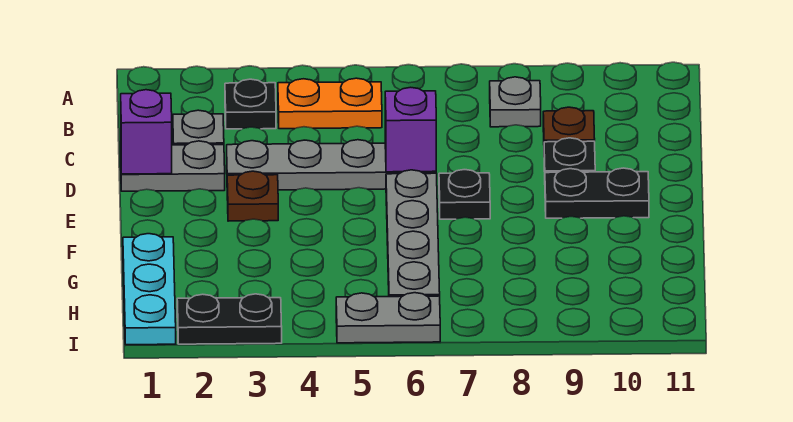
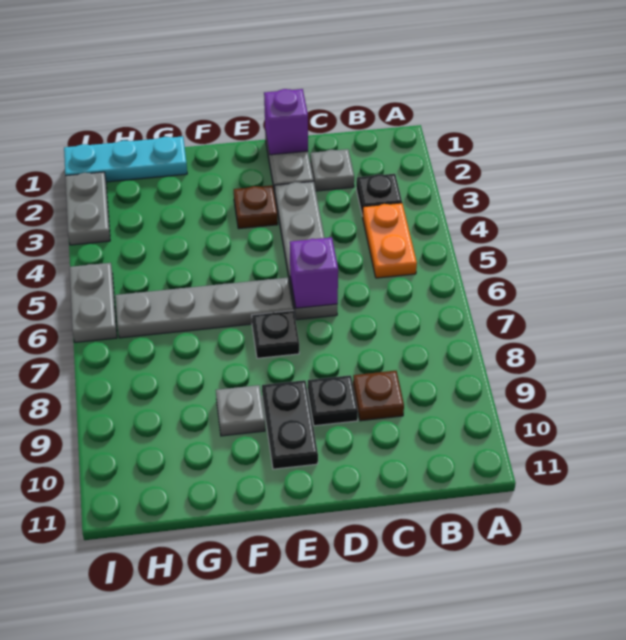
grey 1x1 plate [490,77,541,127] -> grey 1x1 plate moved to [216,385,265,436]
black 1x2 plate [177,294,282,344] -> grey 1x2 plate [65,172,110,245]

